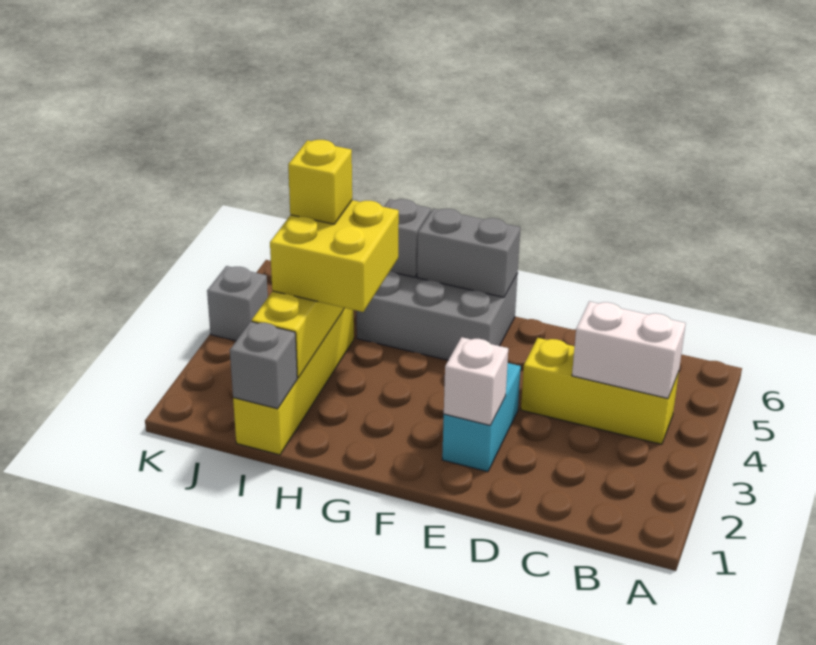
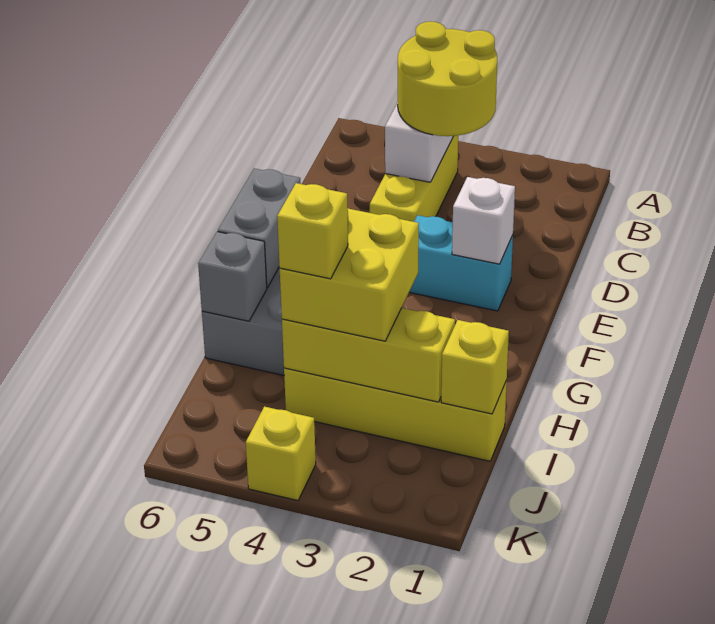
none -> yellow 2x2 round brick [398,21,497,136]
grey 1x1 brick [230,321,297,409] -> yellow 1x1 brick [441,320,509,414]
grey 1x1 brick [207,266,268,341] -> yellow 1x1 brick [246,406,316,501]

